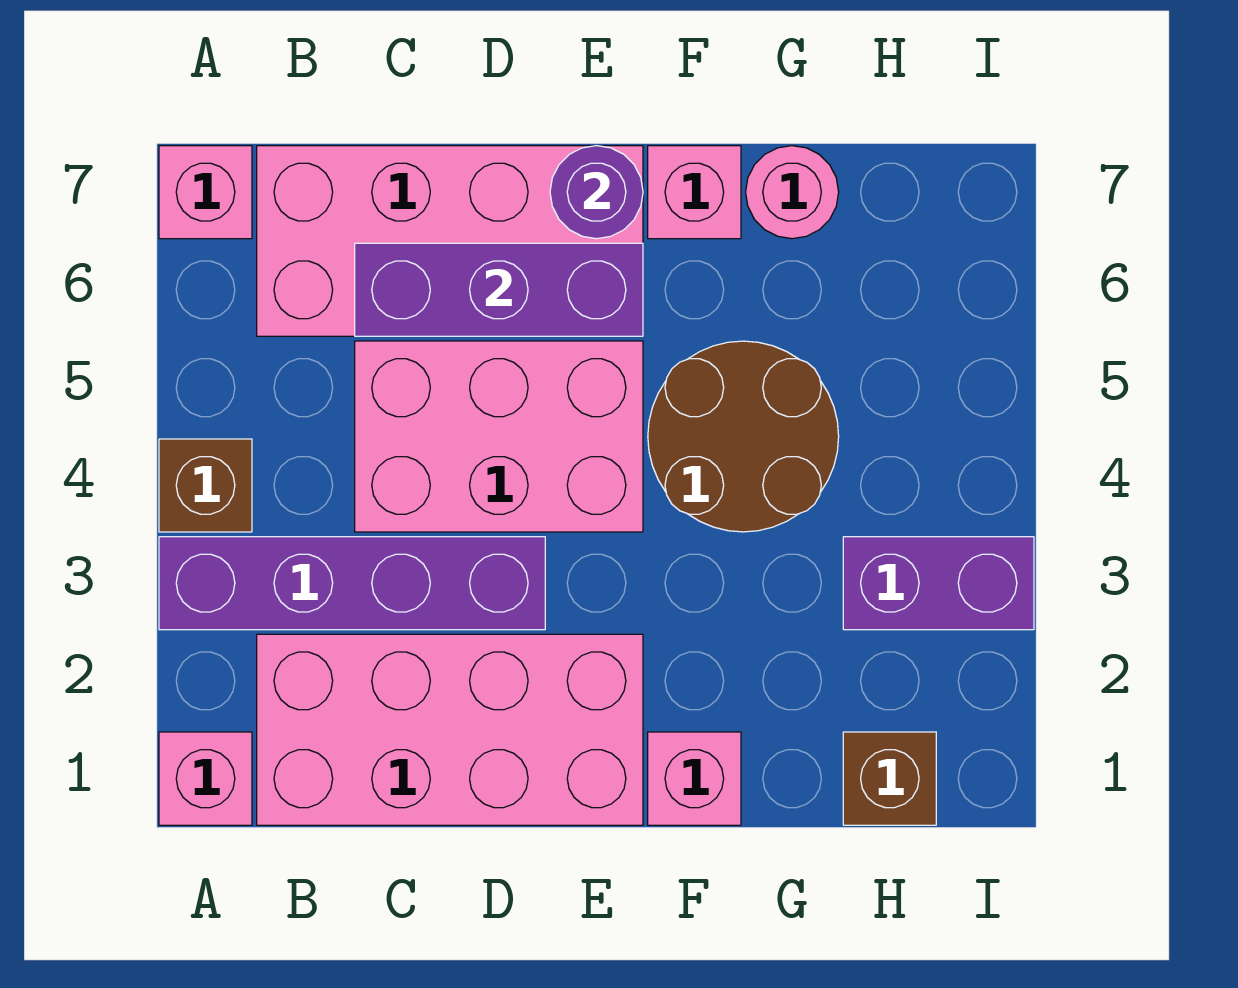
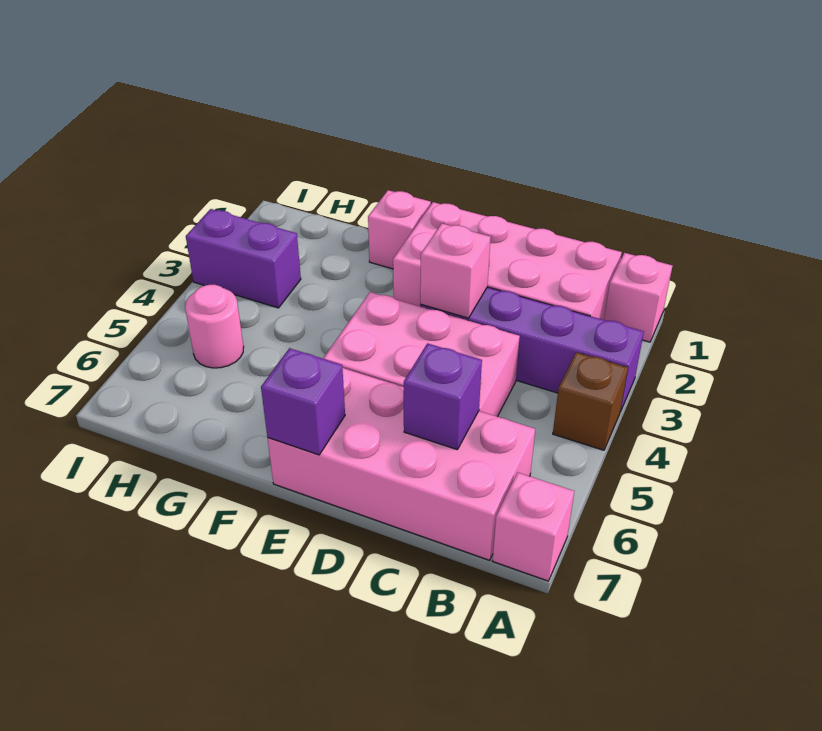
purple 1x3 brick [355,243,643,336] -> purple 1x1 brick [404,343,482,450]
purple 1x1 round brick [550,146,643,239] -> purple 1x1 brick [261,348,345,455]
brown 2x2 round brick [648,341,839,532] -> none
pink 1x1 brick [648,146,741,239] -> pink 1x1 brick moved to [420,223,491,318]
pink 1x1 round brick [746,146,839,239] -> pink 1x1 round brick moved to [185,285,244,368]
brown 1x1 brick [843,732,936,825] -> none

